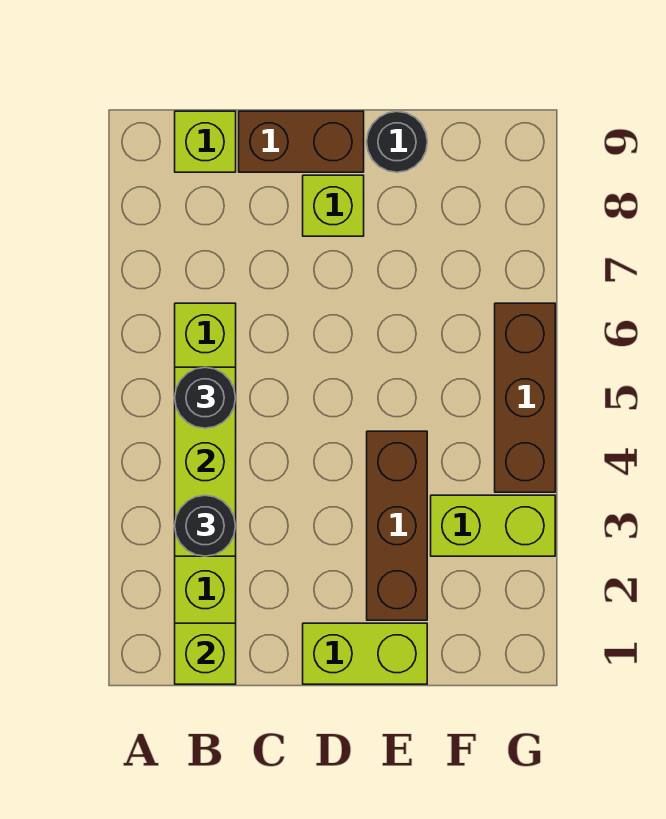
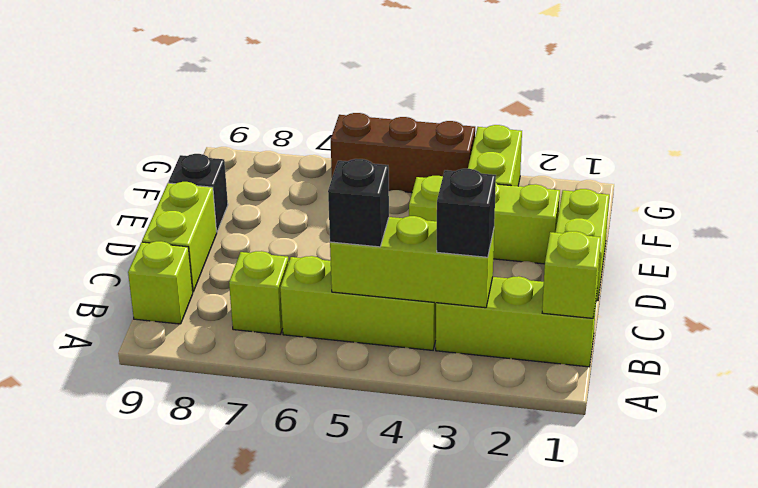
black 1x1 round brick [175,495,236,556] -> black 1x1 brick [437,169,496,257]
black 1x1 round brick [175,367,236,428] -> black 1x1 brick [328,159,389,247]
brown 1x2 brick [239,111,364,172] -> lime 1x2 brick [142,182,217,292]
lime 1x1 brick [303,175,364,236] -> lime 1x1 brick moved to [229,251,289,334]
brown 1x3 brick [367,431,427,620] -> lime 1x3 brick [409,176,560,264]
black 1x1 round brick [367,112,427,172] -> black 1x1 brick [168,154,228,232]

